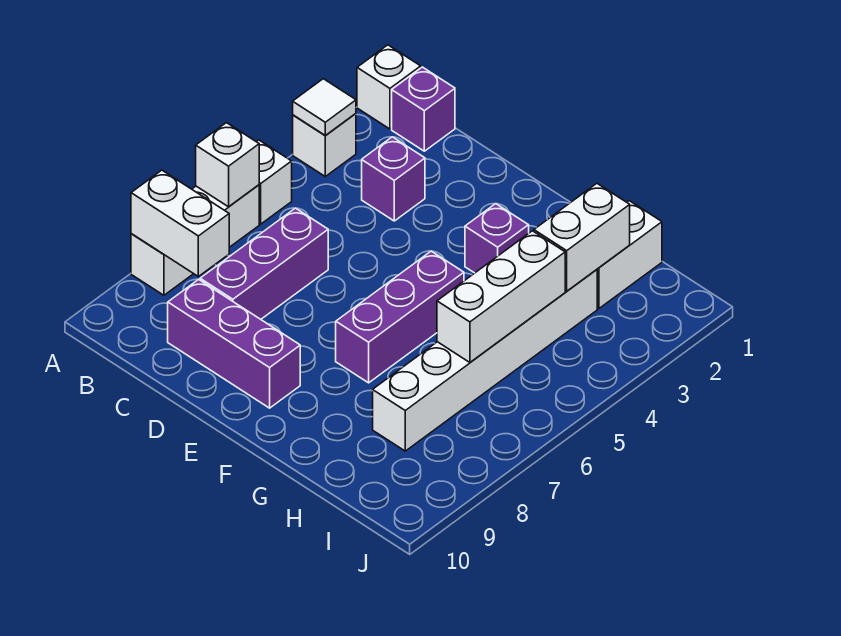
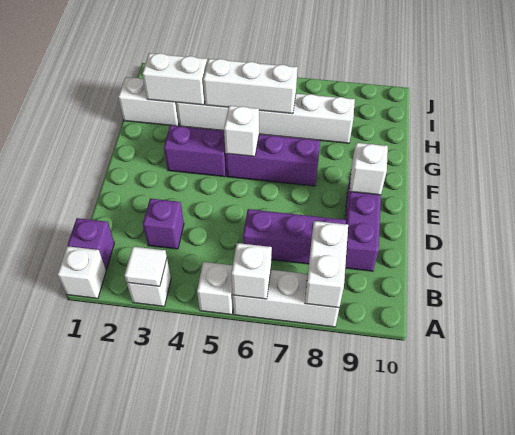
none -> white 1x1 brick [350,143,388,195]
purple 1x1 brick [465,204,529,273] -> purple 1x2 brick [164,126,227,177]
none -> white 1x1 brick [224,106,259,157]

